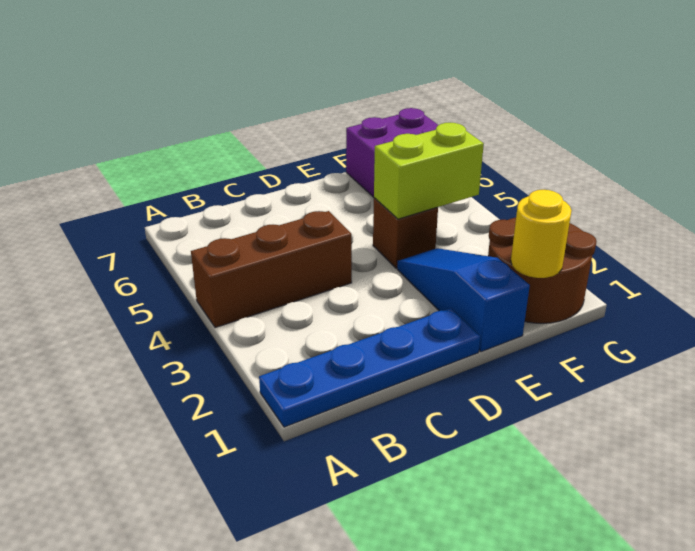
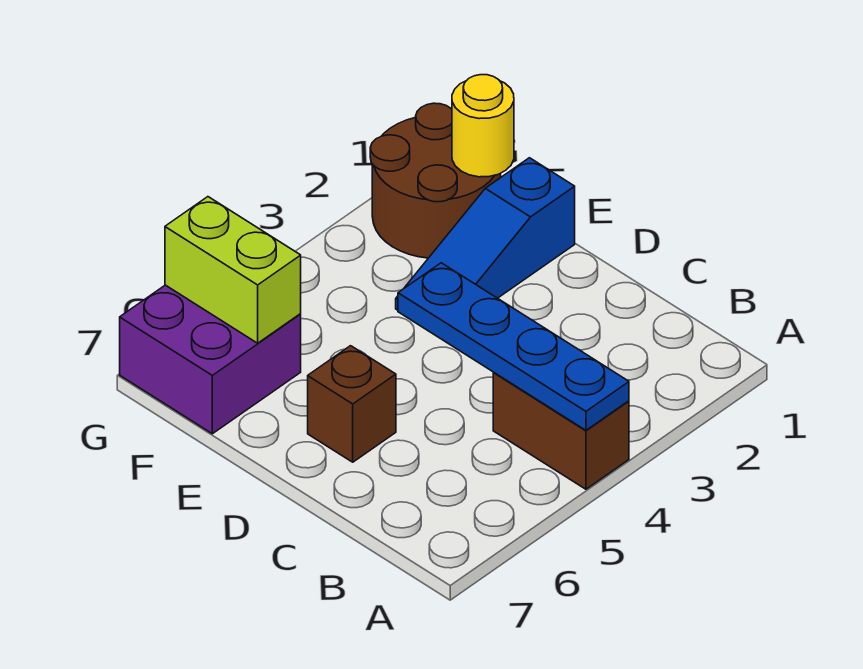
blue 1x4 plate [259,308,480,427] -> blue 1x4 plate moved to [398,263,629,430]
brown 1x3 brick [191,211,352,328] -> brown 1x2 brick [493,373,629,489]
brown 1x1 brick [373,198,438,268] -> brown 1x1 brick moved to [308,346,396,462]
lime 1x2 brick [374,123,484,219] -> lime 1x2 brick moved to [165,197,301,343]

